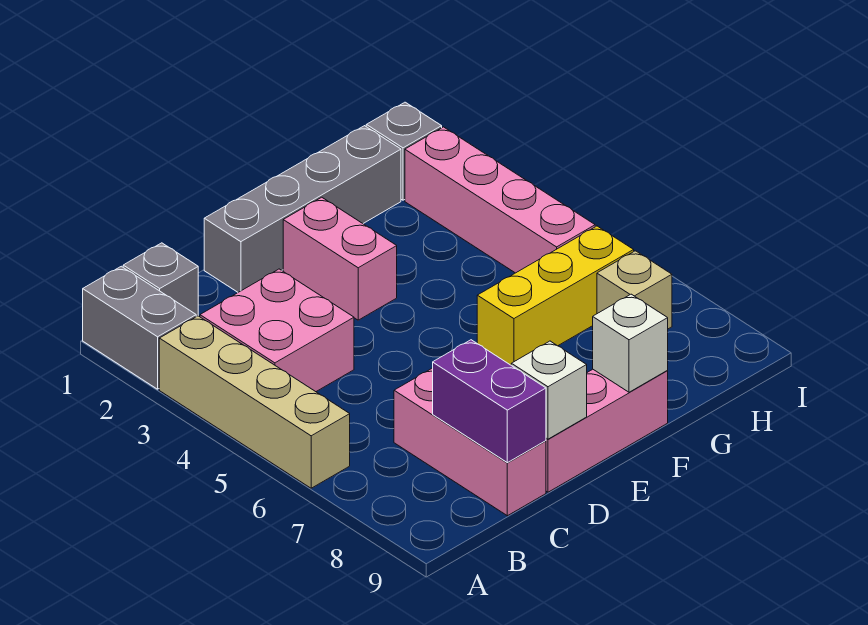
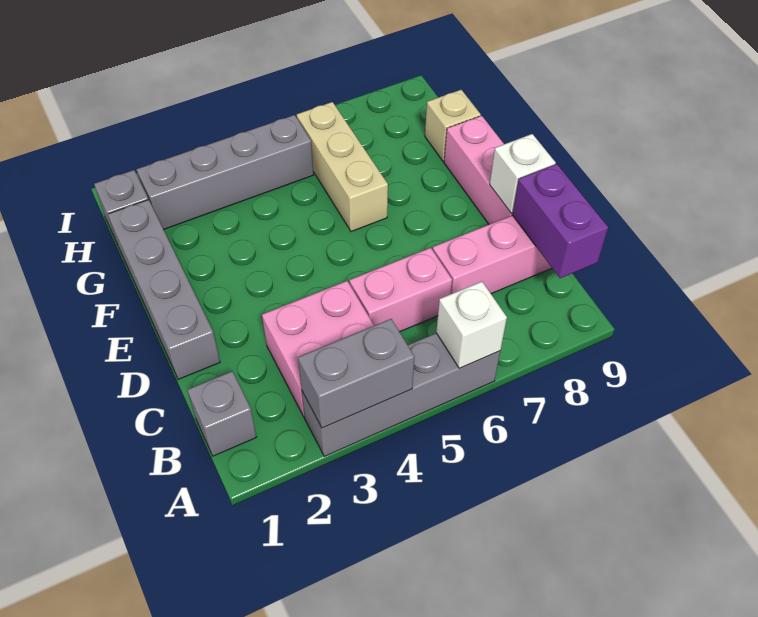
grey 1x2 brick [83,266,196,389] -> grey 1x2 brick moved to [298,319,415,428]
tan 1x4 brick [159,316,350,488] -> grey 1x4 brick [302,333,500,456]
purple 1x2 brick [433,340,546,463] -> purple 1x2 brick turned to [512,164,608,278]
pink 1x2 brick [283,197,397,320] -> pink 1x2 brick moved to [349,248,452,332]
yellow 1x3 brick [477,226,634,365] -> tan 1x3 brick [297,102,388,232]
white 1x1 brick [593,294,668,392] -> white 1x1 brick moved to [436,282,507,368]
pink 1x4 brick [405,127,595,273] -> grey 1x4 brick [136,115,313,229]
tan 1x1 brick [597,251,672,329] -> tan 1x1 brick moved to [425,90,481,161]

